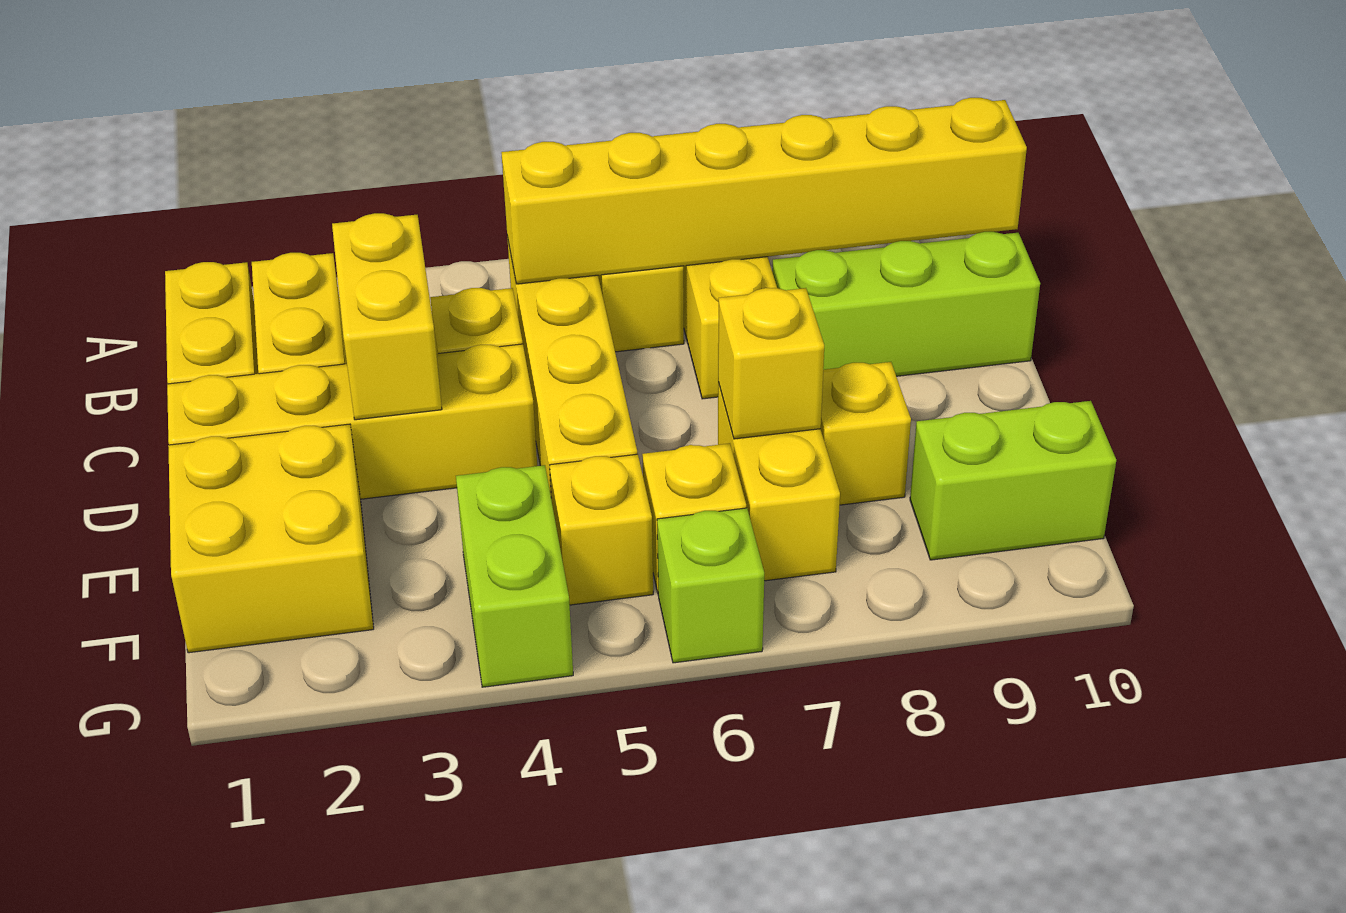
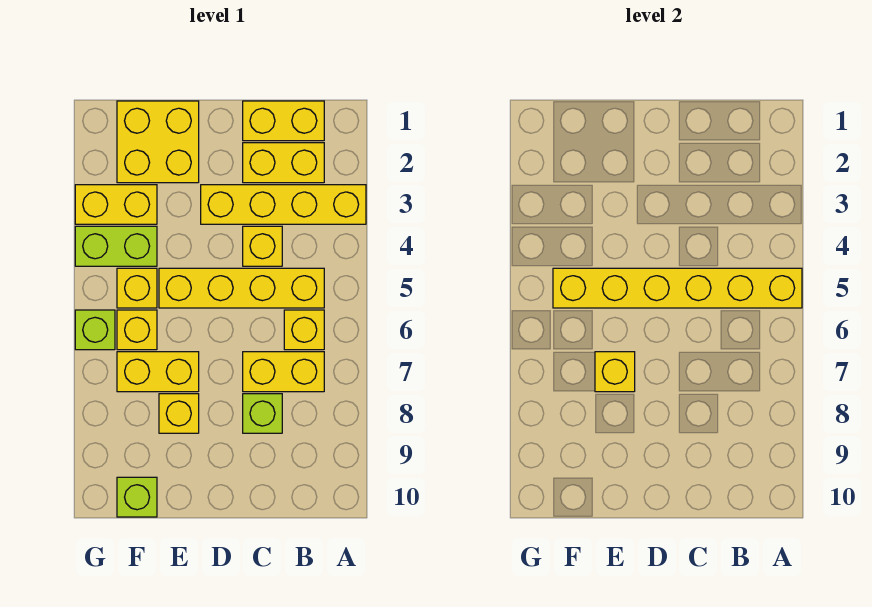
yellow 1x6 brick [501,98,1027,284] -> yellow 1x6 brick turned to [553,268,802,308]
yellow 1x2 brick [332,213,442,420] -> yellow 1x2 brick moved to [75,185,157,224]
lime 1x3 brick [772,232,1040,376] -> lime 1x1 brick [243,394,282,433]
yellow 1x4 brick [167,344,537,499] -> yellow 1x4 brick turned to [201,185,366,224]
lime 1x2 brick [910,401,1116,560] -> lime 1x1 brick [117,477,157,517]

